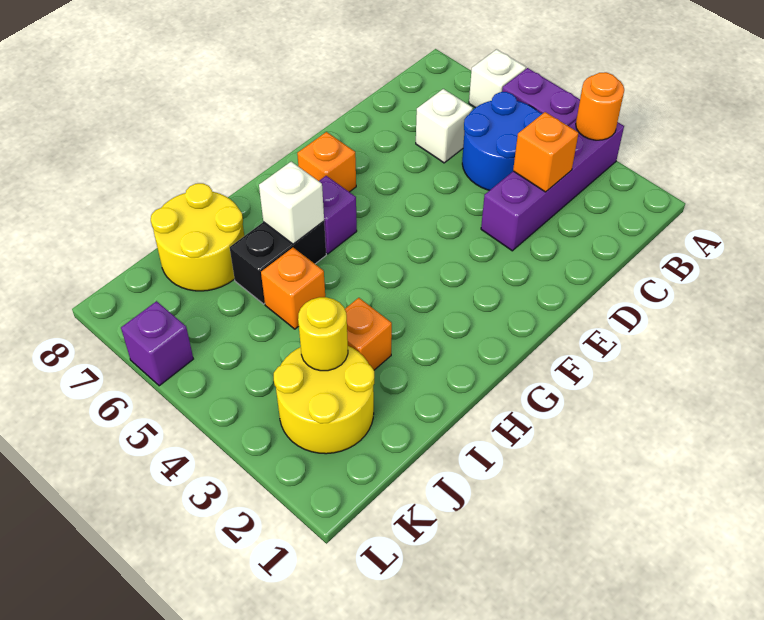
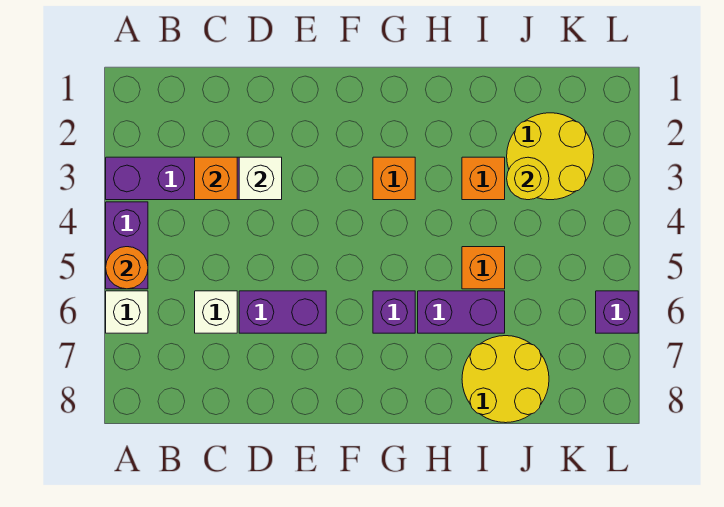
orange 1x1 round brick [576,72,624,140] -> orange 1x1 round brick moved to [106,247,148,289]
blue 2x2 round brick [462,92,542,190] -> none
none -> purple 1x2 brick [239,291,326,333]
orange 1x1 brick [297,132,356,192] -> orange 1x1 brick moved to [373,157,415,200]
black 1x2 brick [230,221,326,304] -> purple 1x2 brick [418,291,505,333]
white 1x1 brick [259,162,324,244] -> white 1x1 brick moved to [239,157,282,200]

